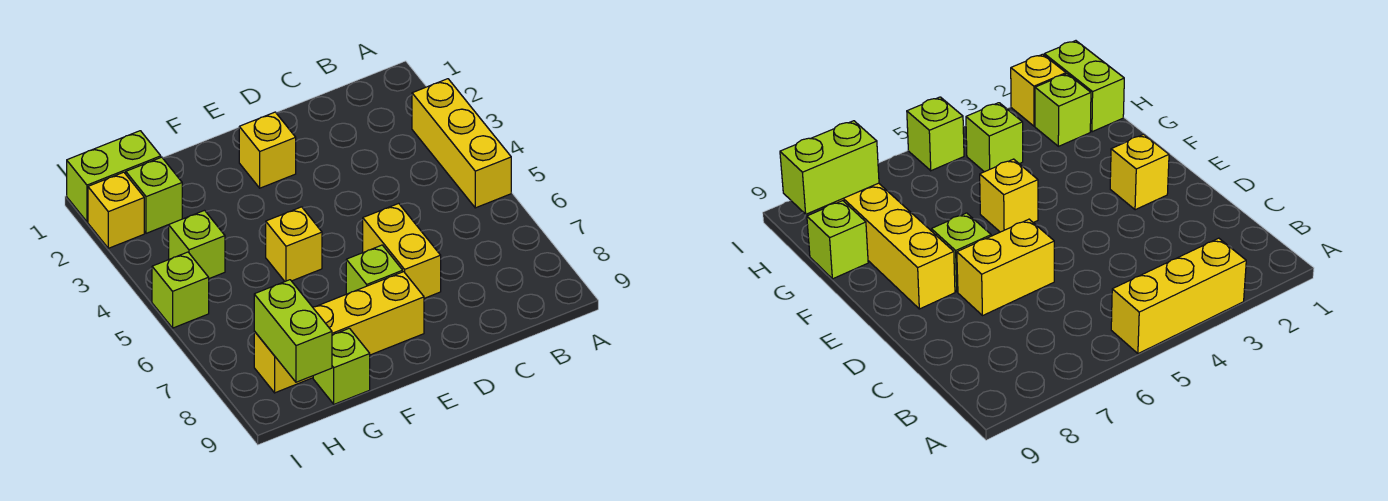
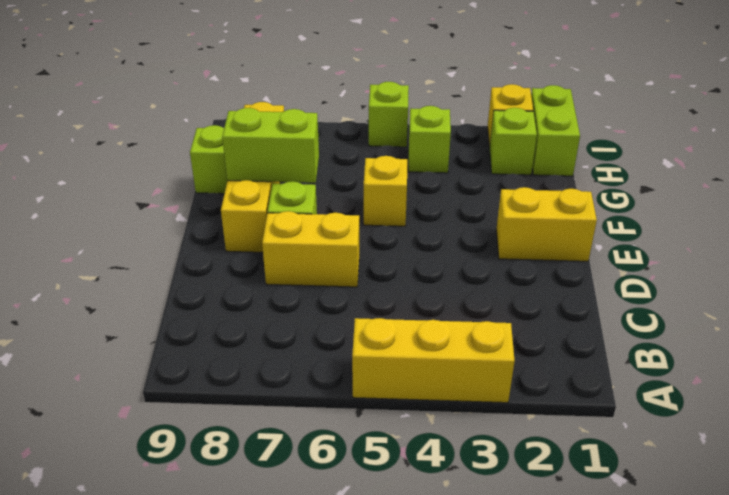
yellow 1x1 brick [239,112,296,188] -> yellow 1x2 brick [496,187,597,261]
lime 1x2 brick [254,280,332,382] -> lime 1x2 brick moved to [222,108,319,183]

